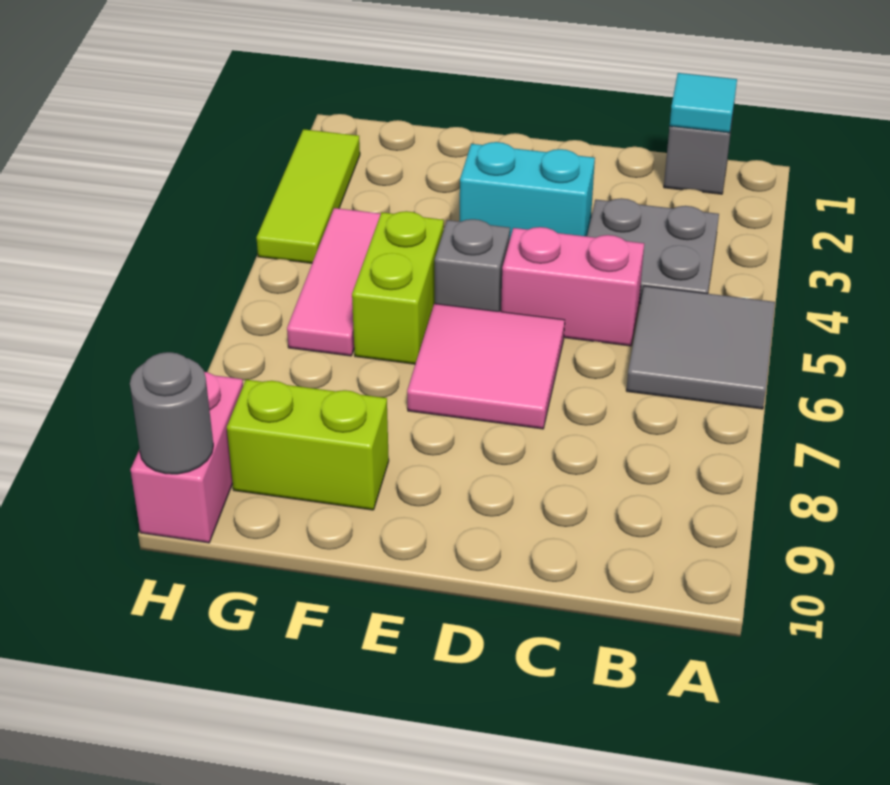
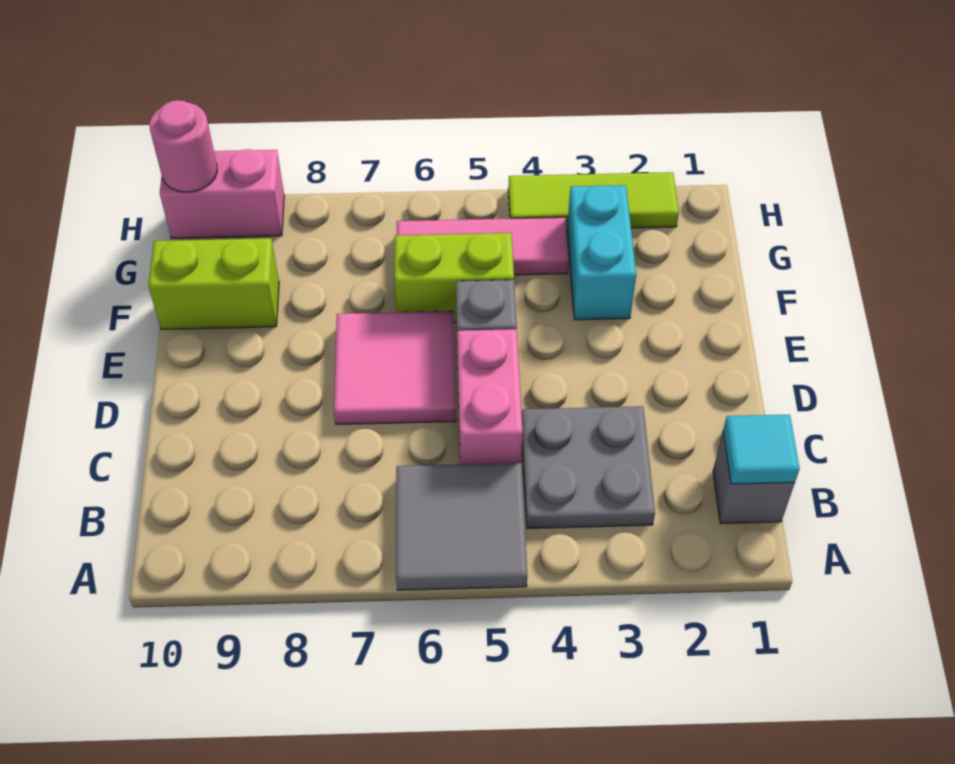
cyan 1x2 brick [460,142,595,238] -> cyan 1x2 brick moved to [567,185,636,320]
lime 1x2 brick [227,380,389,510] -> lime 1x2 brick turned to [148,238,279,329]
grey 1x1 round brick [130,352,213,474] -> pink 1x1 round brick [149,100,217,192]

